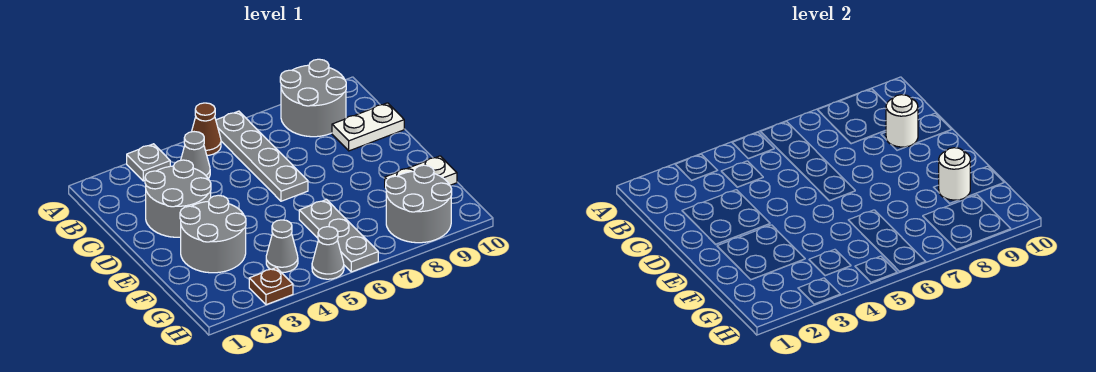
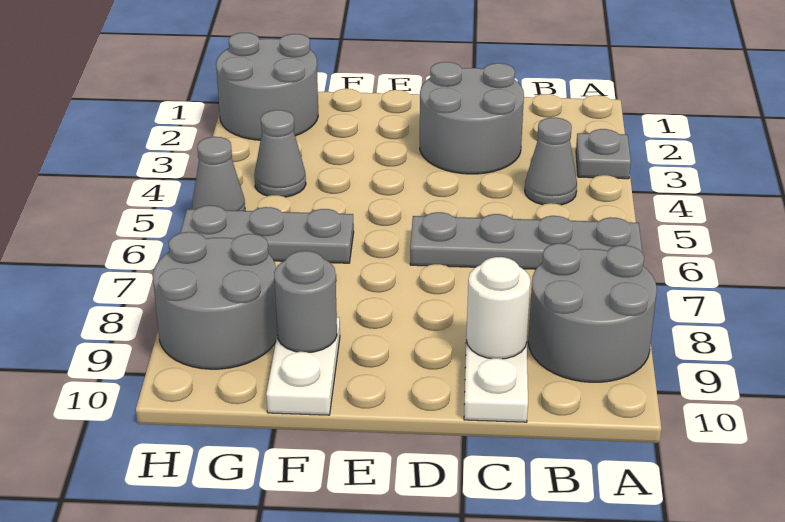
brown 1x1 cone [192,103,221,155] -> none
grey 2x2 round brick [180,195,246,273] -> grey 2x2 round brick moved to [216,33,318,140]
white 1x1 round brick [939,148,970,200] -> grey 1x1 round brick [274,251,337,352]
brown 1x1 plate [249,268,293,305] -> none

